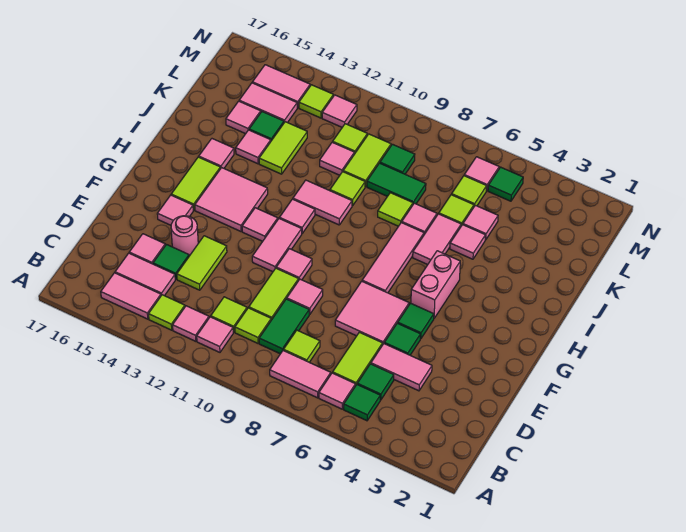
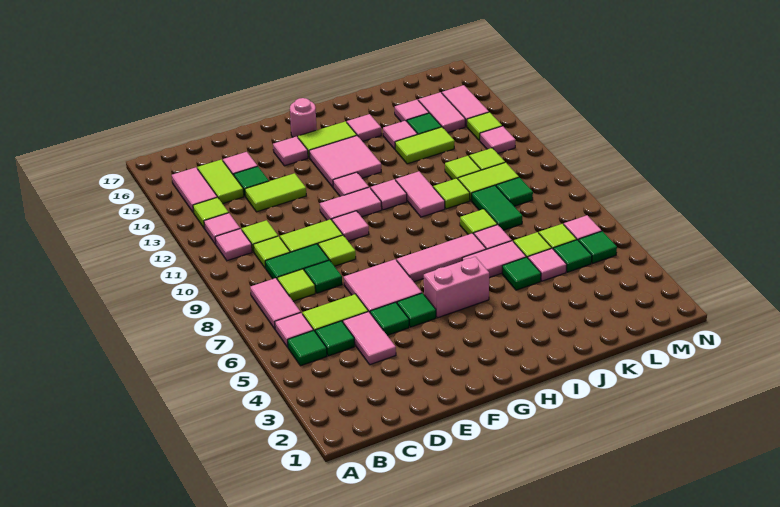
pink 1x2 tile [115,253,175,296] -> lime 1x2 tile [197,160,244,204]
none -> green 1x1 tile [304,260,342,293]
pink 1x1 tile [287,279,323,314] -> lime 1x1 tile [318,235,356,266]
pink 1x1 round brick [171,216,198,255] -> pink 1x1 round brick moved to [290,98,317,137]
pink 1x1 tile [450,225,485,259] -> green 1x1 tile [502,257,541,290]
pink 1x1 tile [320,142,354,175] -> lime 1x1 tile [445,156,481,180]
none -> green 1x1 tile [553,240,592,272]

